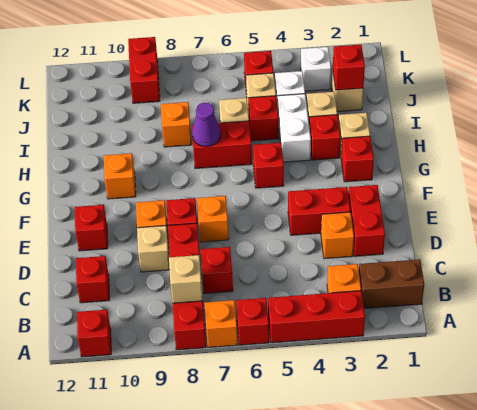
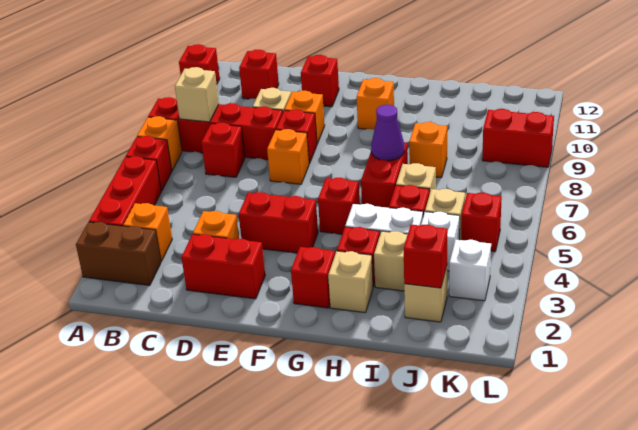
brown 1x2 brick [359,259,424,308] -> brown 1x2 brick turned to [76,222,161,285]
red 1x2 brick [288,187,351,235] -> red 1x2 brick turned to [239,192,318,253]

